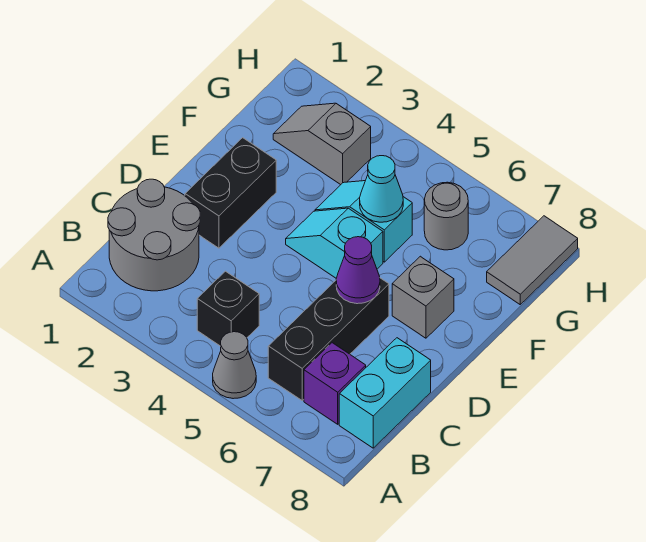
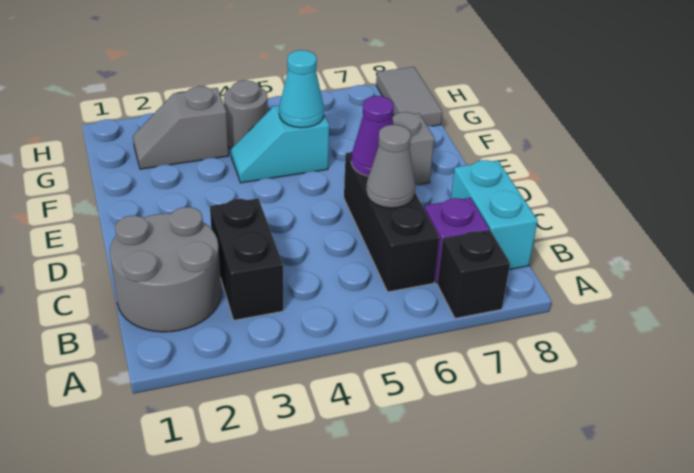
grey 1x1 cone [213,332,256,399] -> grey 1x1 cone moved to [366,125,416,208]
black 1x1 brick [197,271,259,346] -> black 1x1 brick moved to [437,230,510,318]
black 1x2 brick [185,138,276,248] -> black 1x2 brick moved to [210,198,283,320]
cyan 1x2 slope [286,208,383,278] -> none
grey 1x1 round brick [424,182,468,250] -> grey 1x1 round brick moved to [224,80,268,148]

